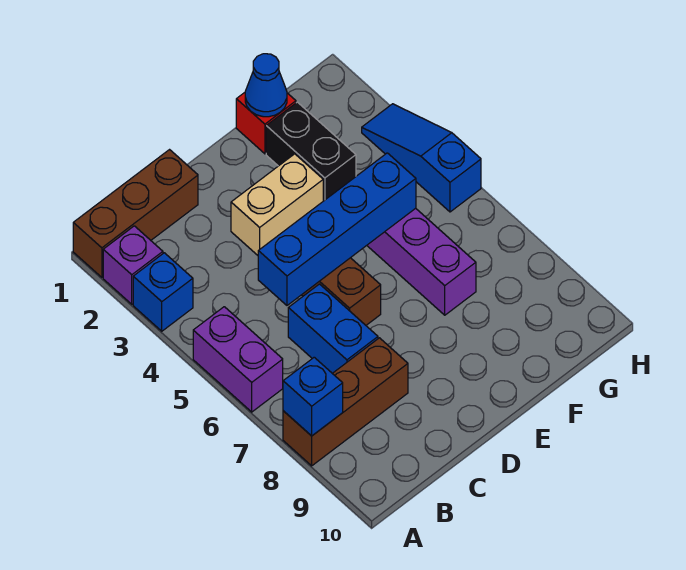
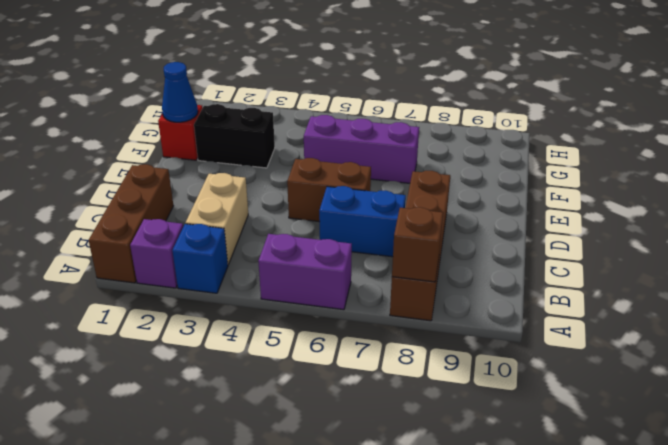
brown 1x3 brick [283,338,408,466] -> brown 1x4 brick [390,171,450,321]
blue 1x1 brick [283,357,343,436] -> brown 1x1 brick [392,207,443,282]
blue 1x4 brick [258,153,416,305] -> none
tan 1x2 brick [231,154,323,255] -> tan 1x2 brick moved to [186,173,248,265]
blue 1x3 slope [362,104,481,212] -> none

